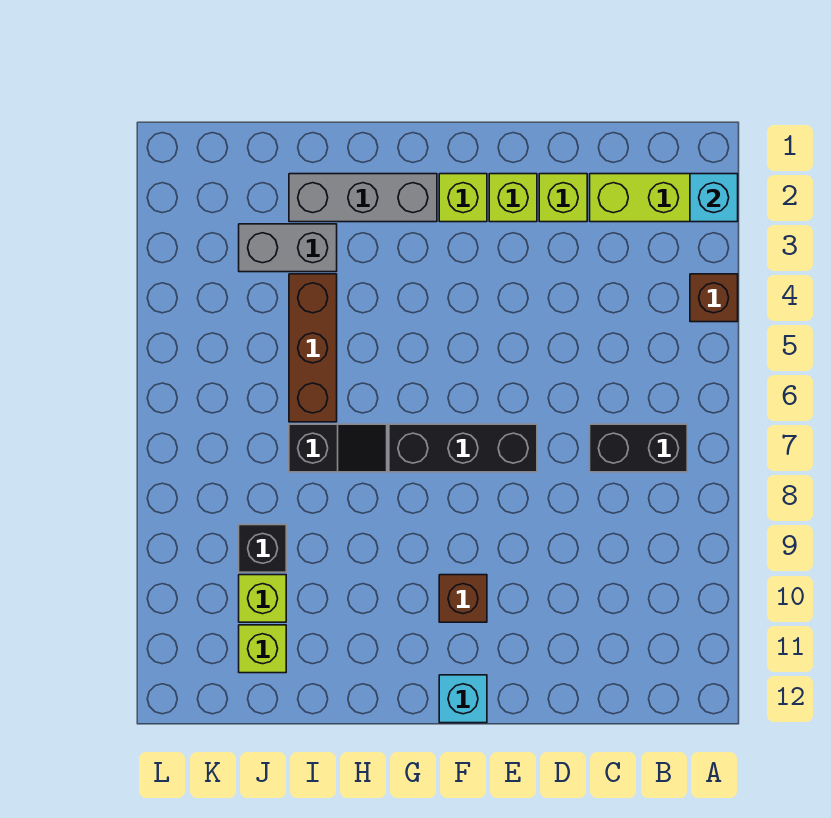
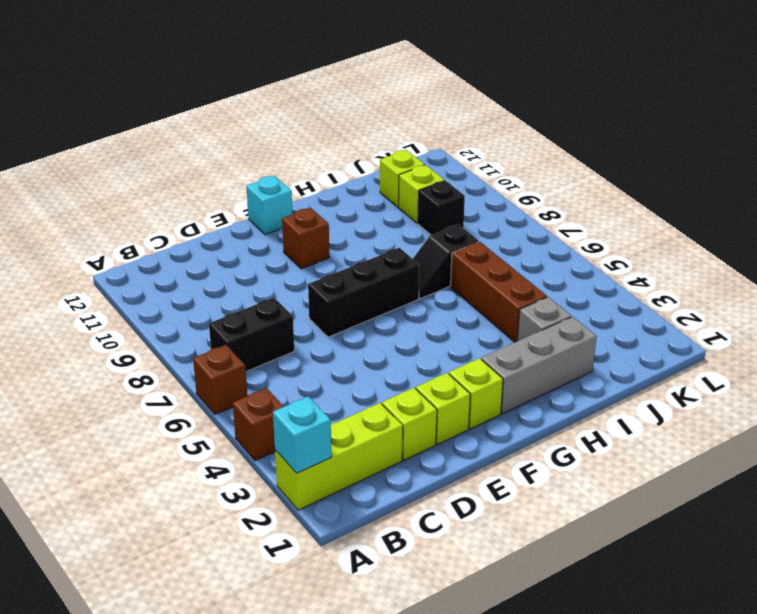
none -> brown 1x1 brick [193,345,247,414]
grey 1x2 brick [239,224,337,272] -> grey 1x1 brick [518,297,571,341]

